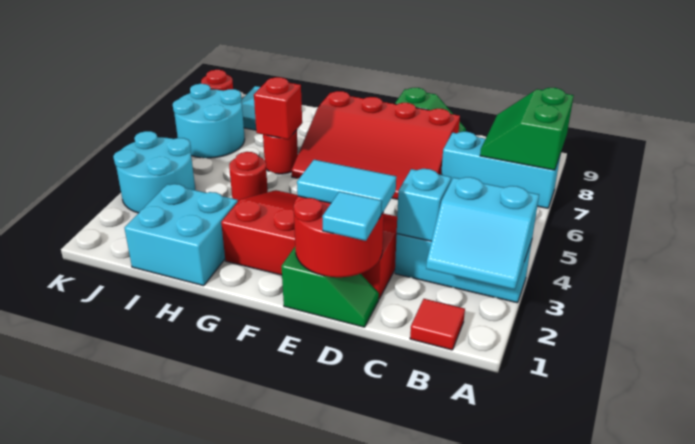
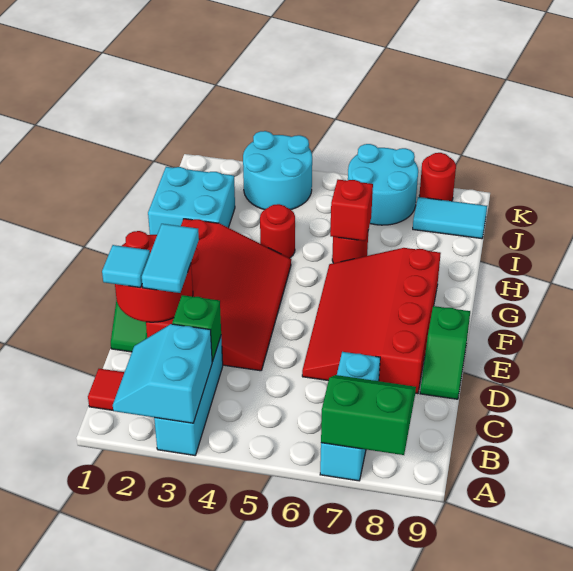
cyan 1x1 brick [397,169,451,241] -> green 1x1 brick [172,295,221,362]

